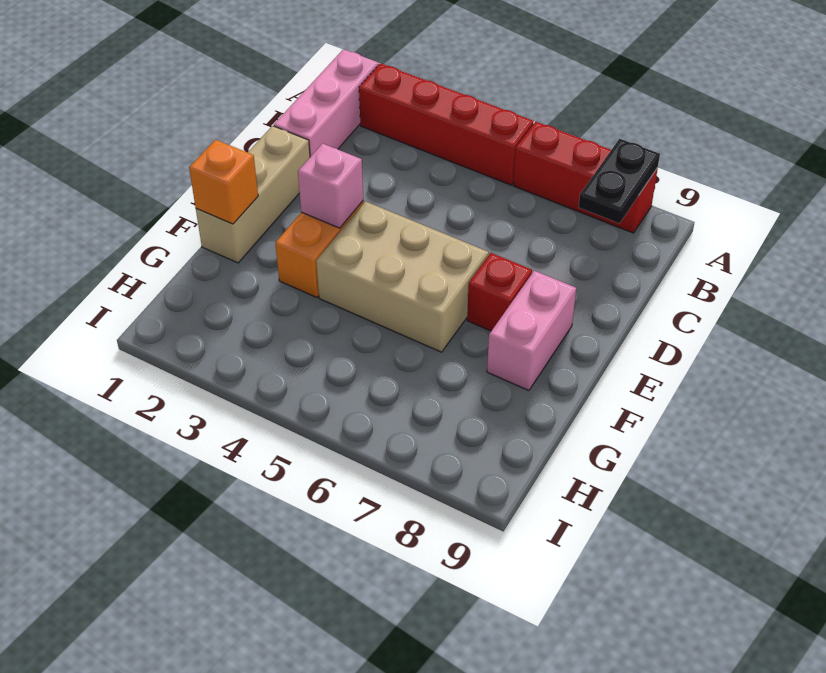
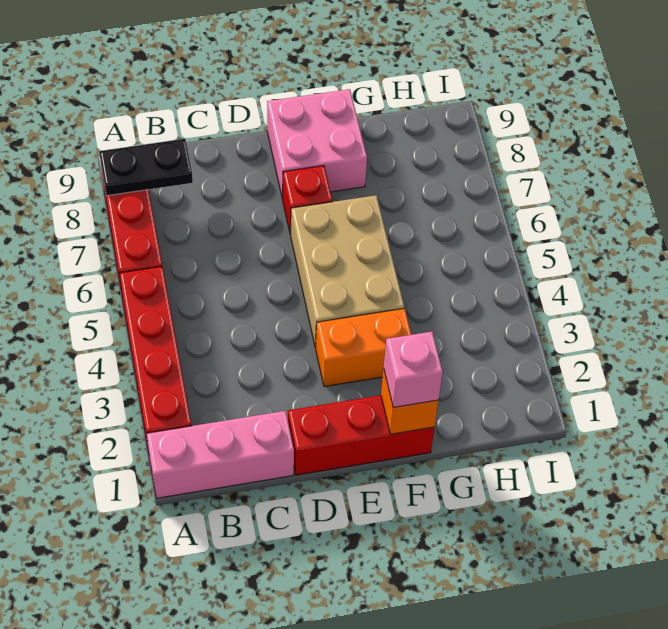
tan 1x3 brick [196,126,310,263] -> red 1x3 brick [288,395,435,475]
pink 1x1 brick [298,144,363,228] -> pink 1x1 brick moved to [384,332,443,407]
pink 1x2 brick [487,271,576,390] -> pink 2x2 brick [267,89,367,199]

